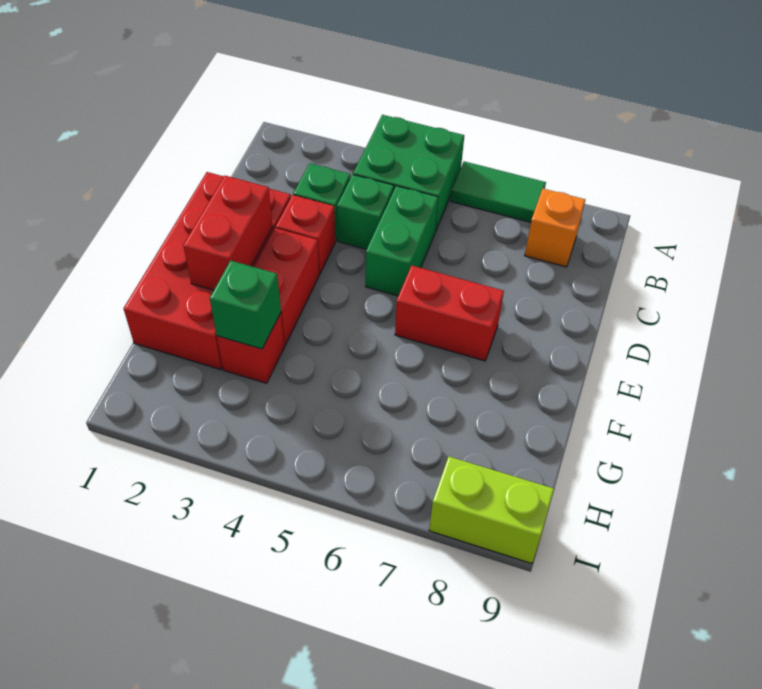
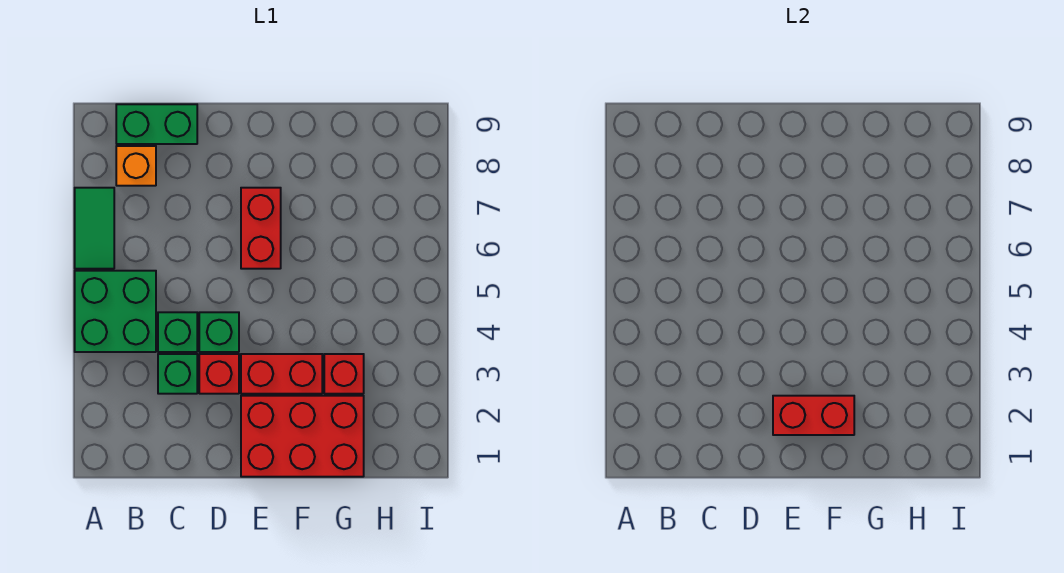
green 1x2 brick [366,186,438,296] -> green 1x2 brick moved to [116,104,197,144]
red 2x4 brick [124,172,291,370] -> red 2x3 brick [241,396,364,477]
green 1x1 brick [210,261,281,349] -> green 1x1 brick moved to [199,312,239,352]
lime 1x2 brick [429,457,554,564] -> none

